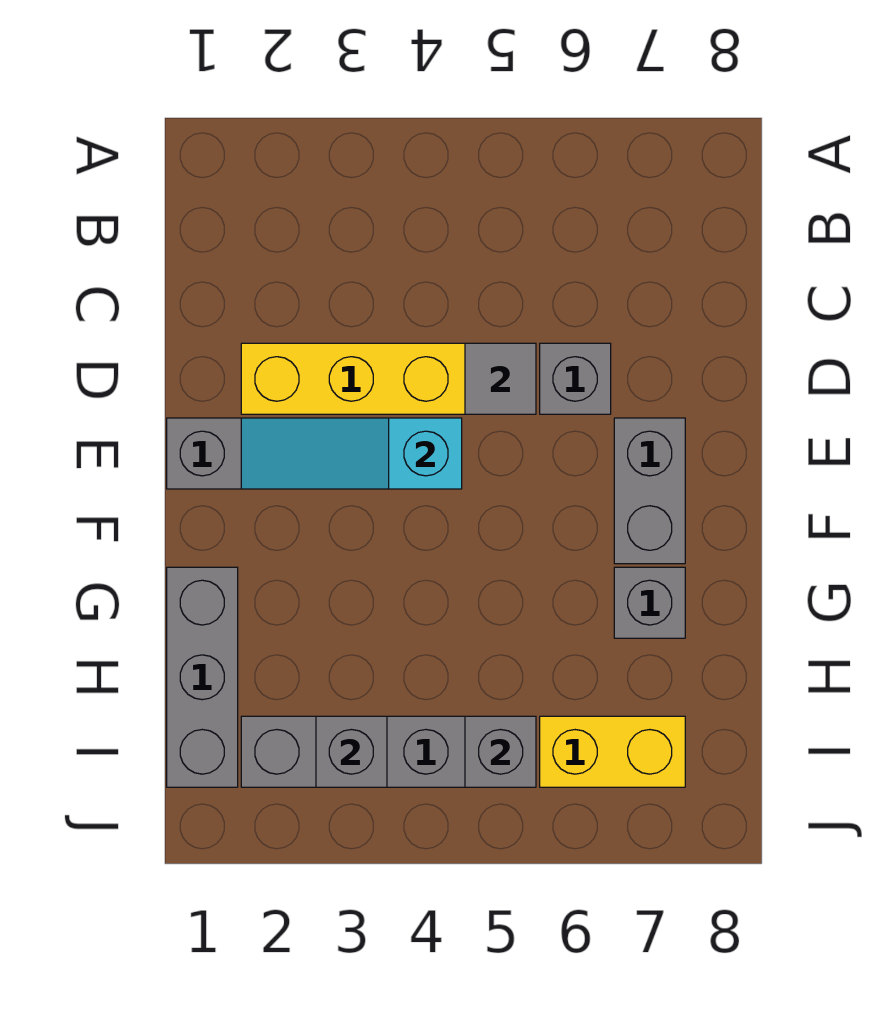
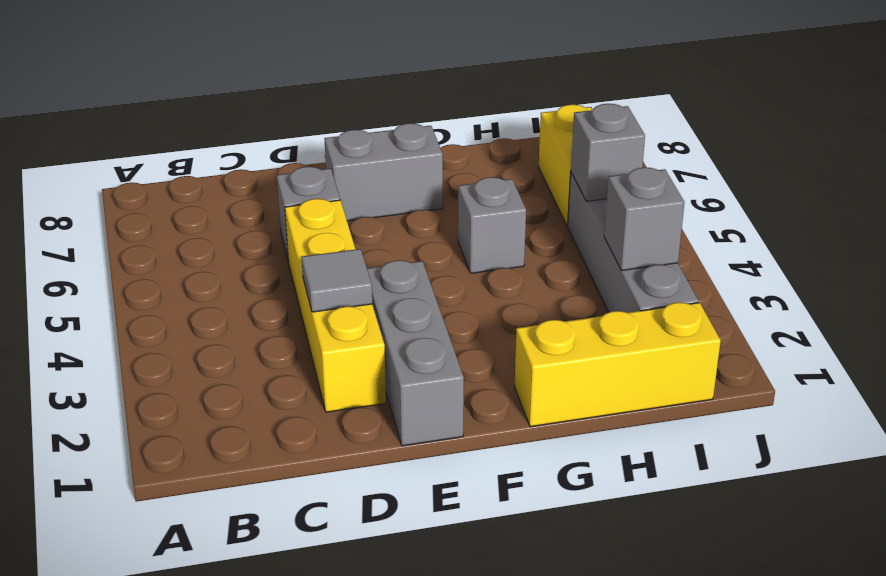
grey 1x1 tile [465,343,536,414] -> grey 1x1 tile moved to [302,249,372,312]
cyan 1x3 slope [241,418,462,489] -> none
grey 1x3 brick [167,567,238,787] -> yellow 1x3 brick [515,302,721,427]
grey 1x1 brick [614,567,685,638] -> grey 1x1 brick moved to [458,177,526,273]

